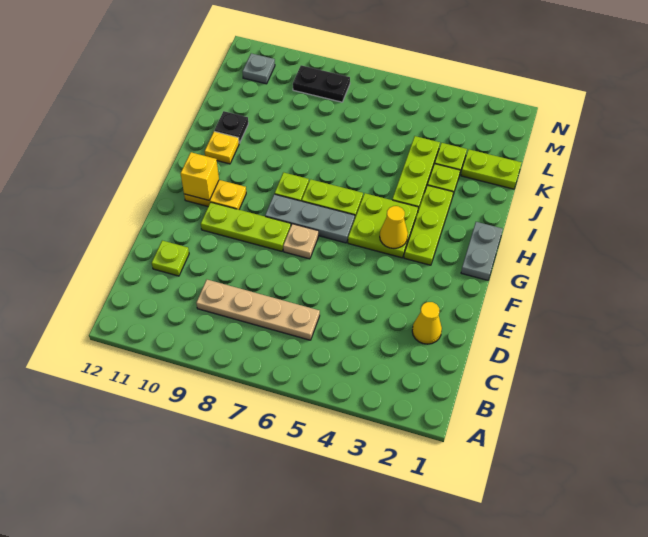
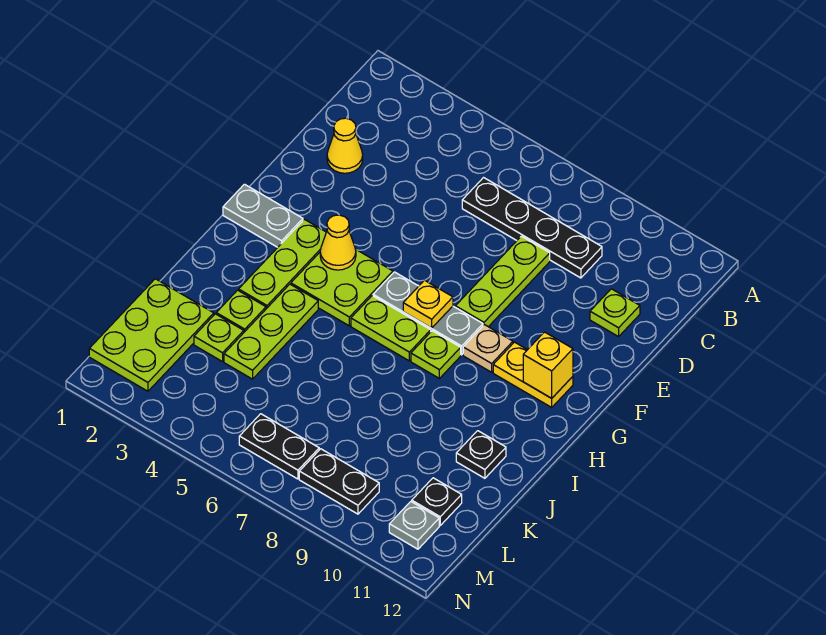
tan 1x4 plate [196,280,320,340] -> black 1x4 plate [462,178,602,278]
tan 1x1 plate [283,224,318,259] -> tan 1x1 plate moved to [463,325,513,372]
lime 1x3 plate [201,202,291,251] -> lime 1x3 plate turned to [455,236,550,327]
grey 1x2 plate [461,222,503,280] -> grey 1x2 plate turned to [223,184,303,247]
yellow 1x1 plate [205,131,239,164] -> yellow 1x1 plate moved to [403,280,453,328]
lime 1x2 plate [461,149,521,189] -> lime 2x3 plate [89,279,214,391]
none -> black 1x1 plate [412,478,462,525]
none -> black 1x2 plate [239,414,319,479]

